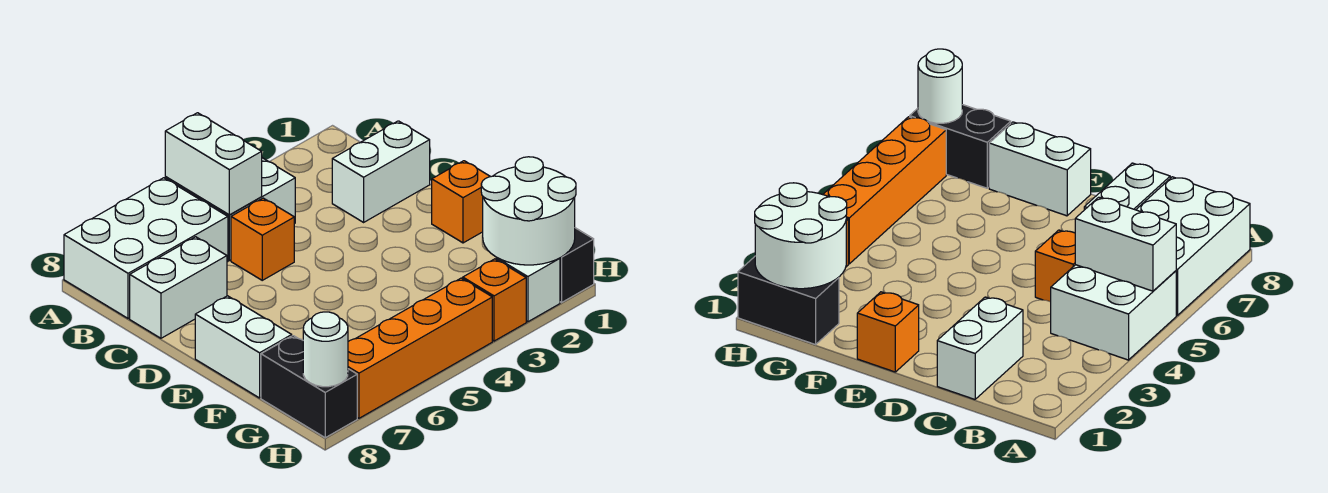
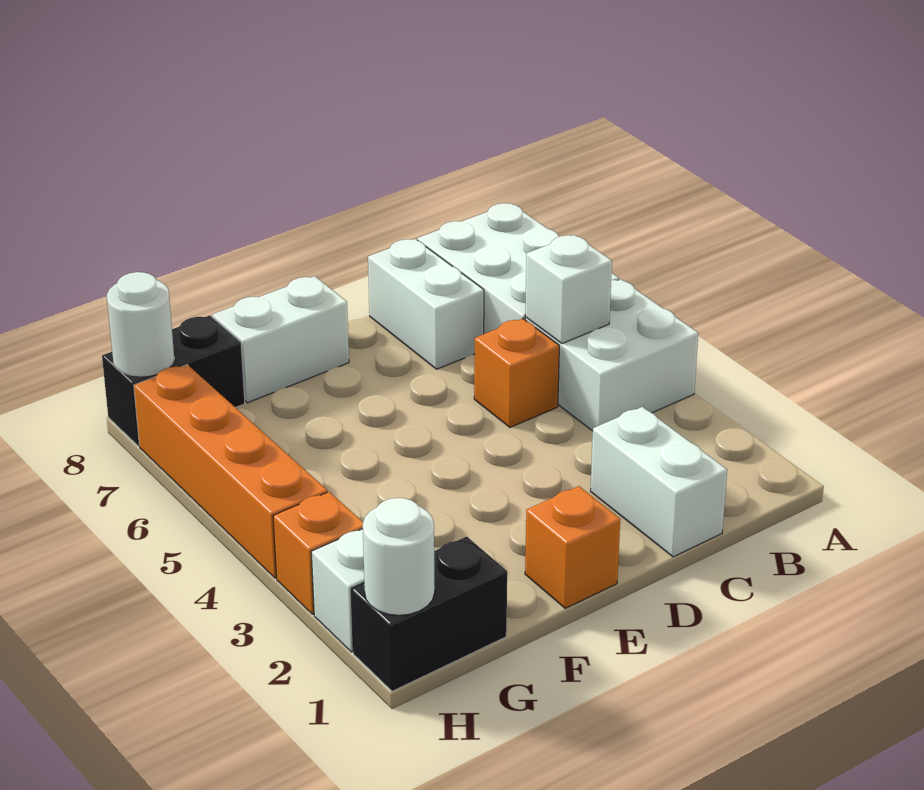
white 1x2 brick [165,113,262,215] -> white 1x1 brick [525,235,612,344]
white 2x2 round brick [481,157,576,265] -> white 1x1 round brick [363,498,435,615]

